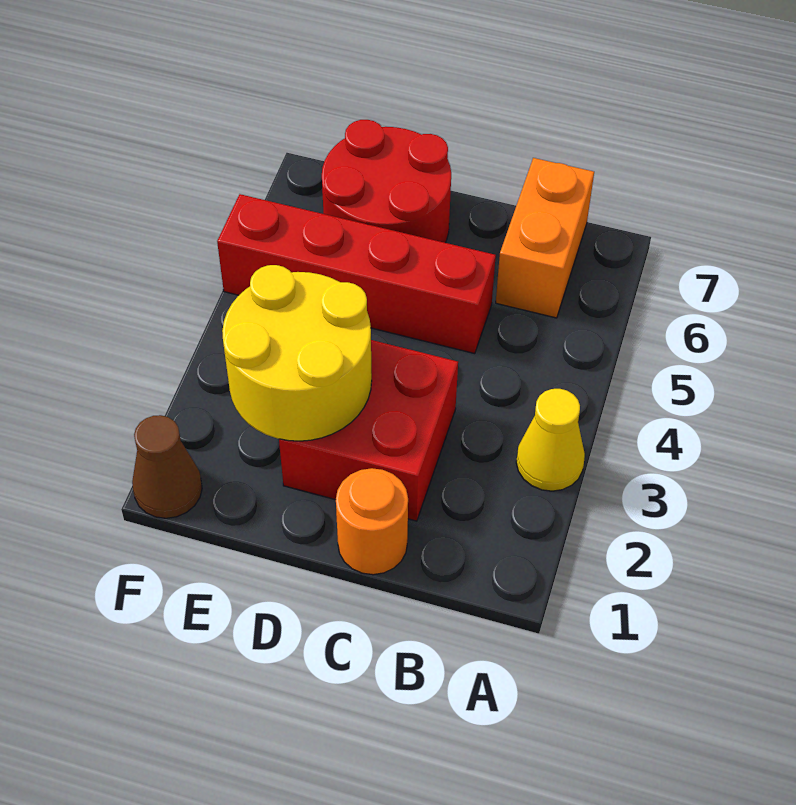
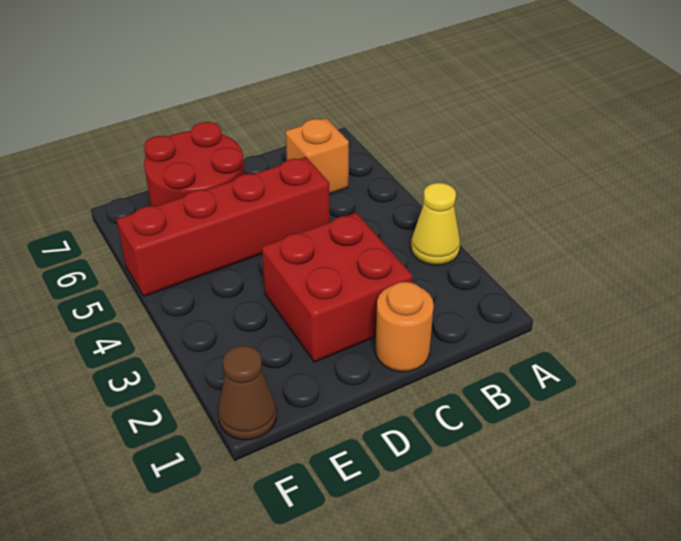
orange 1x2 brick [496,158,594,318] -> orange 1x1 brick [286,118,349,194]
yellow 2x2 round brick [222,265,372,441] -> none

